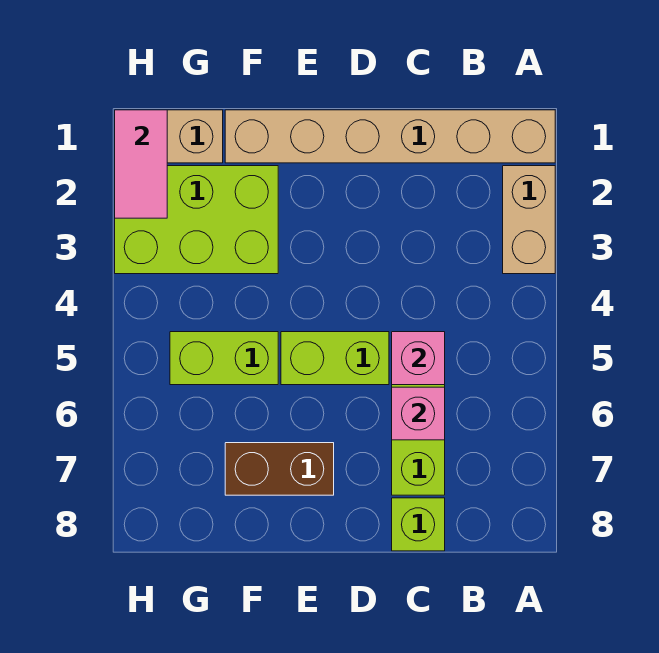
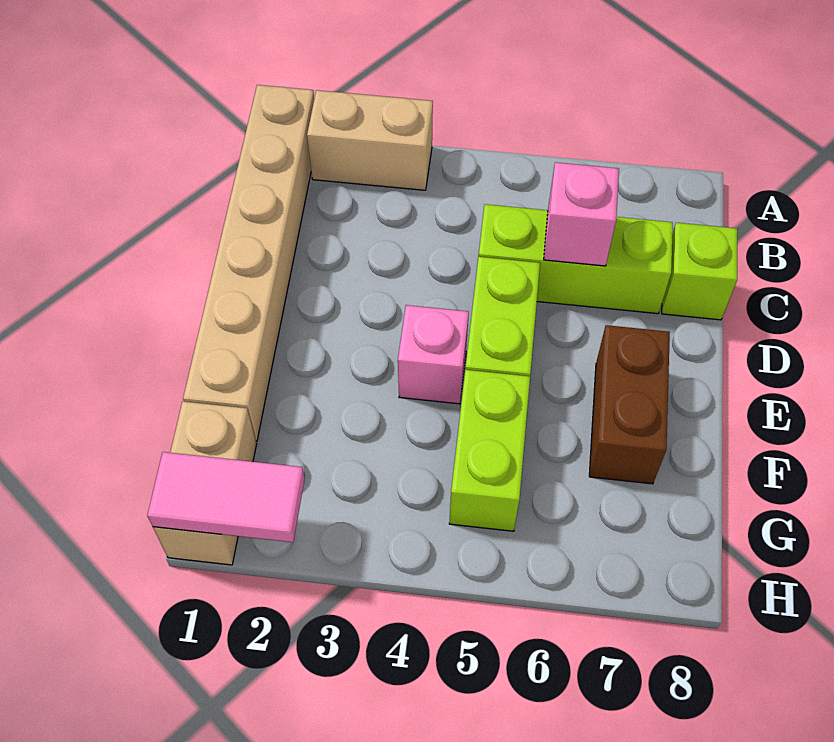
pink 1x1 brick [392,332,445,385] -> pink 1x1 brick moved to [398,305,469,404]
lime 2x3 brick [115,166,278,274] -> none

